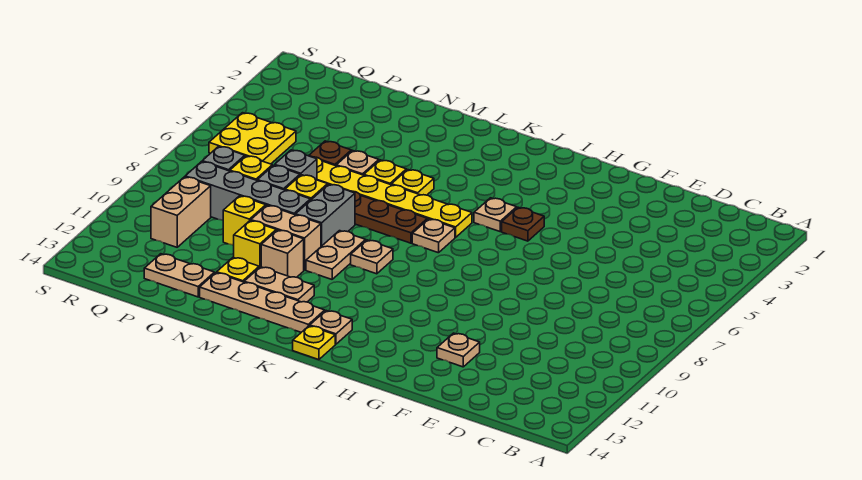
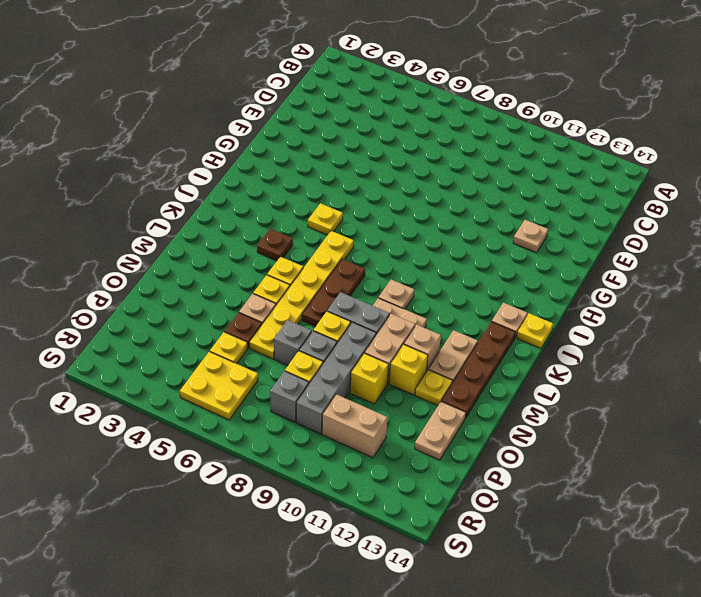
brown 1x1 plate [502,207,544,241] -> brown 1x1 plate moved to [257,229,293,261]
tan 1x1 plate [474,198,517,231] -> yellow 1x1 plate [308,203,343,235]
tan 1x1 plate [412,219,455,253] -> none
tan 1x4 plate [200,273,325,332] -> brown 1x4 plate [441,322,516,418]
none -> yellow 1x1 plate [210,332,248,364]

